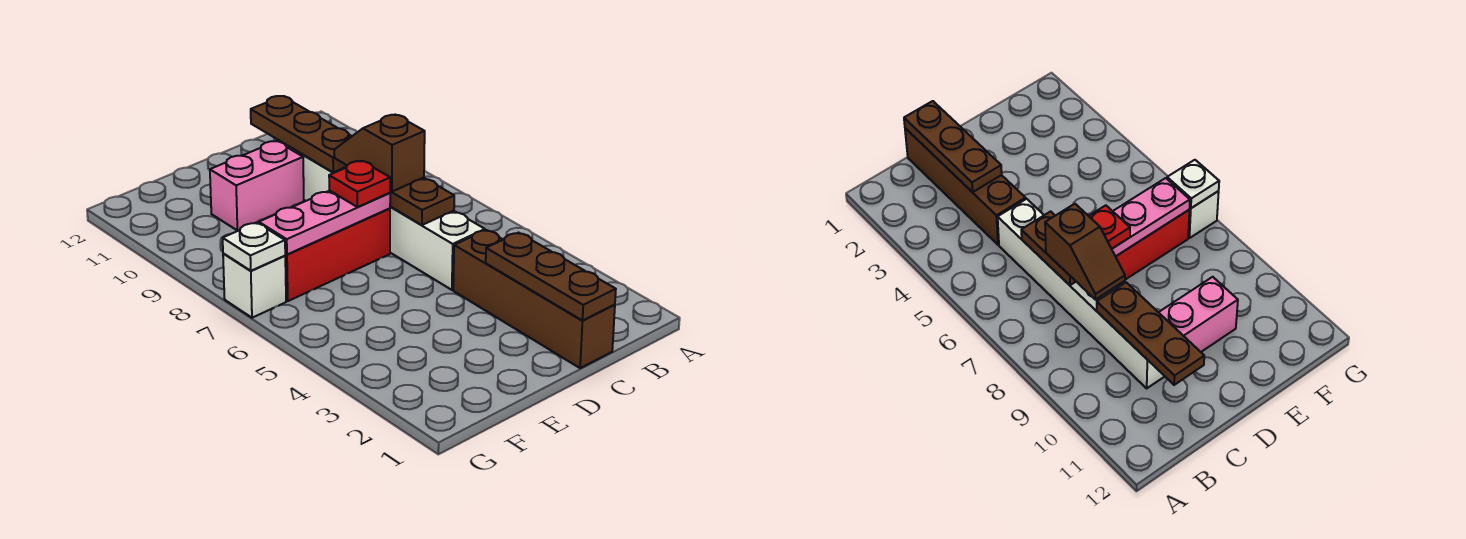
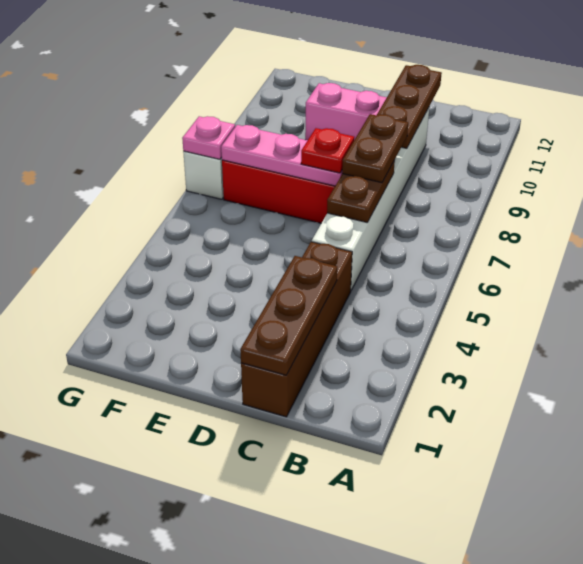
brown 1x2 slope [334,114,425,192] -> brown 1x2 plate [342,114,408,183]
white 1x1 plate [223,223,285,271] -> pink 1x1 plate [182,116,235,159]

